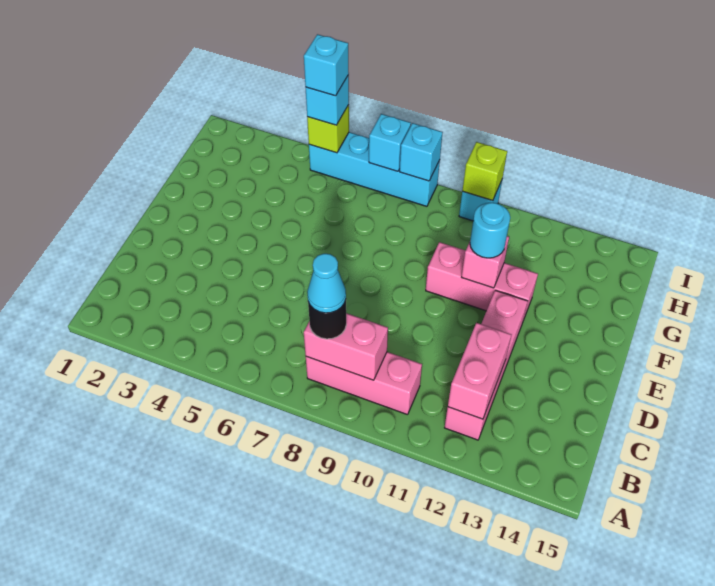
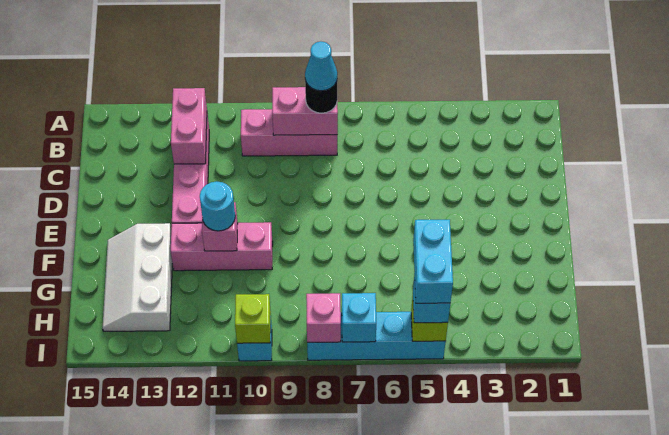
none -> white 2x3 slope [103,223,172,331]
cyan 1x1 brick [304,34,349,96] -> cyan 1x2 brick [413,220,453,303]
cyan 1x1 brick [400,123,443,181] -> pink 1x1 brick [306,293,341,343]

